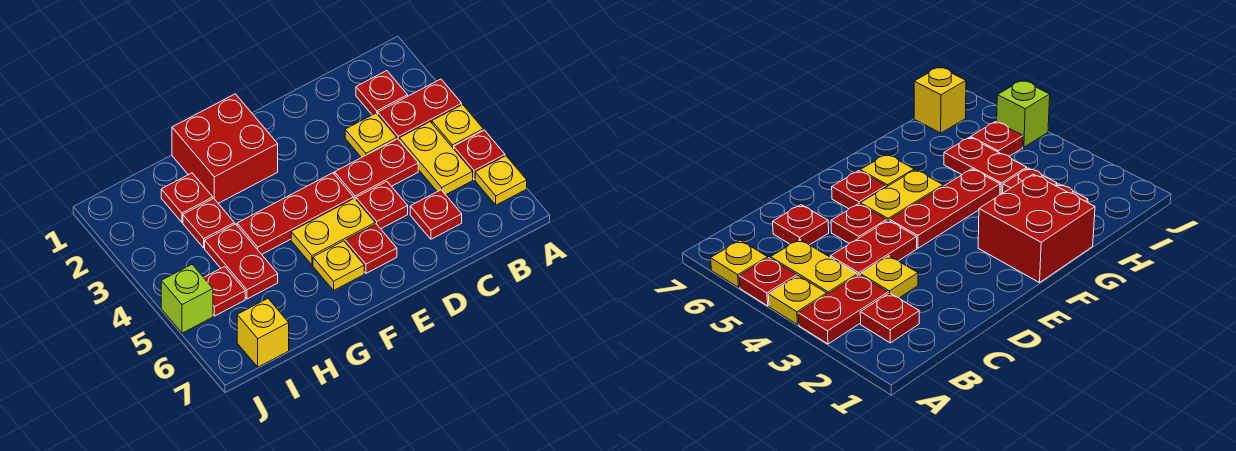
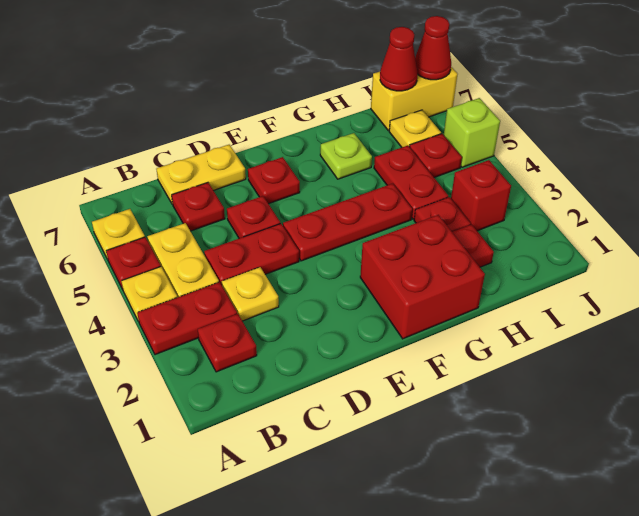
yellow 1x2 plate [291,198,375,265] -> yellow 1x2 plate moved to [156,145,246,204]
yellow 1x1 plate [313,241,364,290] -> yellow 1x1 plate moved to [389,110,441,147]
none -> lime 1x1 plate [320,133,372,179]
none -> red 1x1 brick [451,160,511,231]
yellow 1x1 brick [237,299,289,367] -> yellow 1x2 brick [371,67,458,131]
none -> red 1x1 cone [380,27,418,91]
none -> red 1x1 cone [415,16,451,80]

